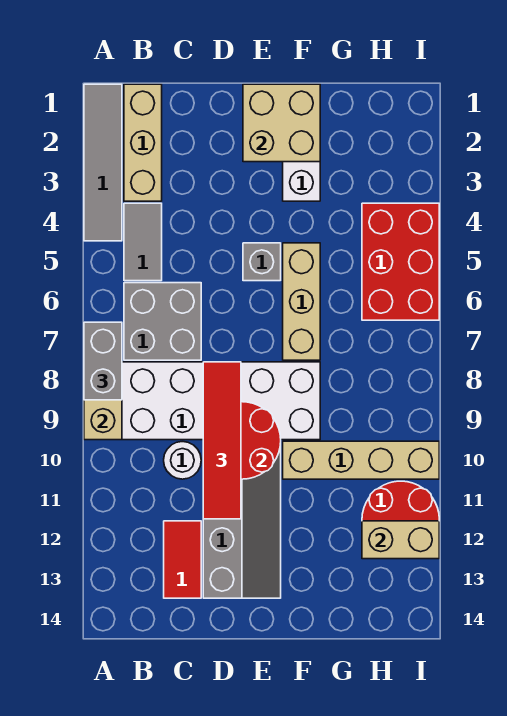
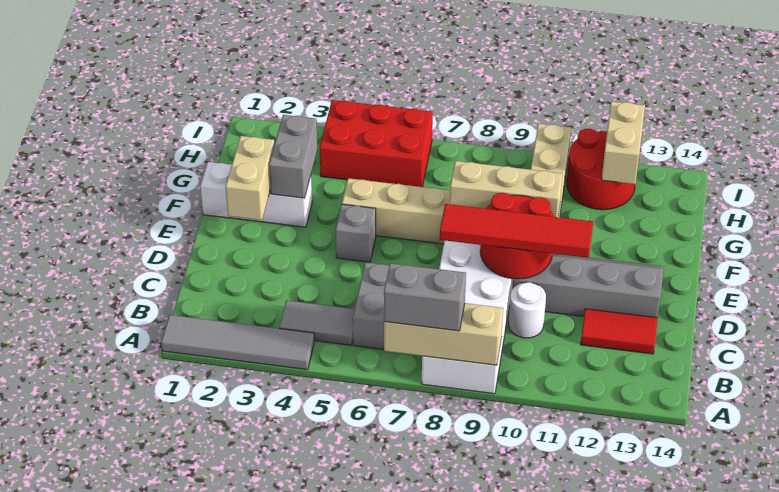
tan 1x3 brick [124,84,162,201] -> tan 1x3 brick moved to [450,161,563,217]
tan 2x2 brick [243,84,320,162] -> tan 1x2 brick [226,136,274,220]
none -> grey 1x2 brick [269,115,318,198]

